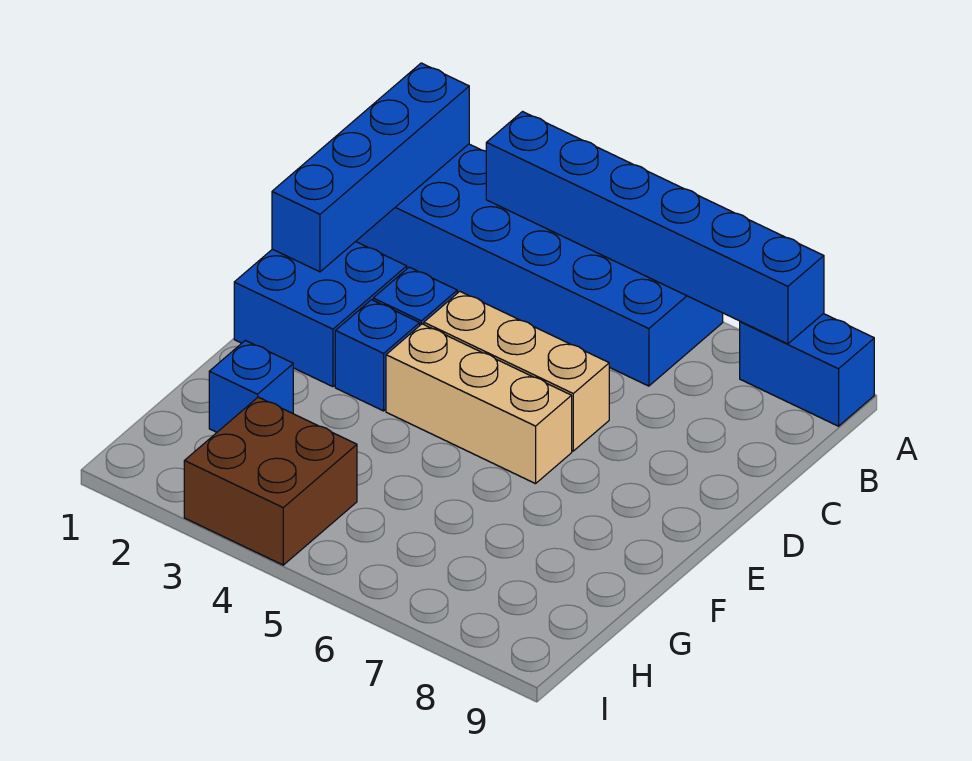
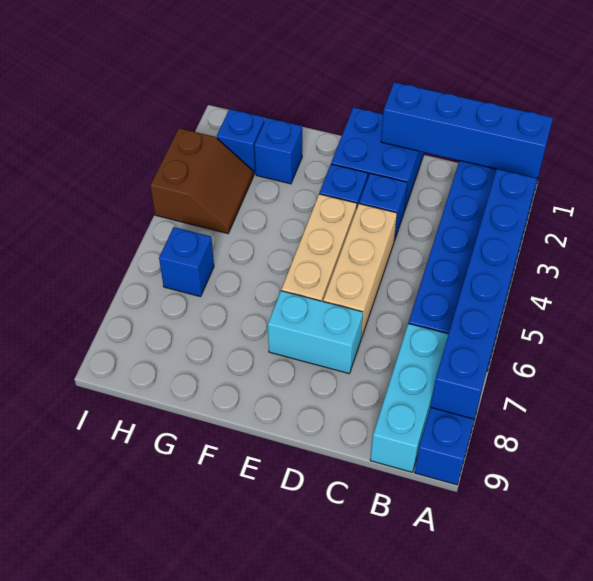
none -> cyan 1x3 brick [370,324,448,472]
none -> cyan 1x2 brick [268,291,363,374]
none -> blue 1x1 brick [217,109,265,175]
brown 2x2 brick [184,397,357,565] -> brown 2x2 slope [150,128,253,234]
none -> blue 1x1 brick [159,227,214,297]

